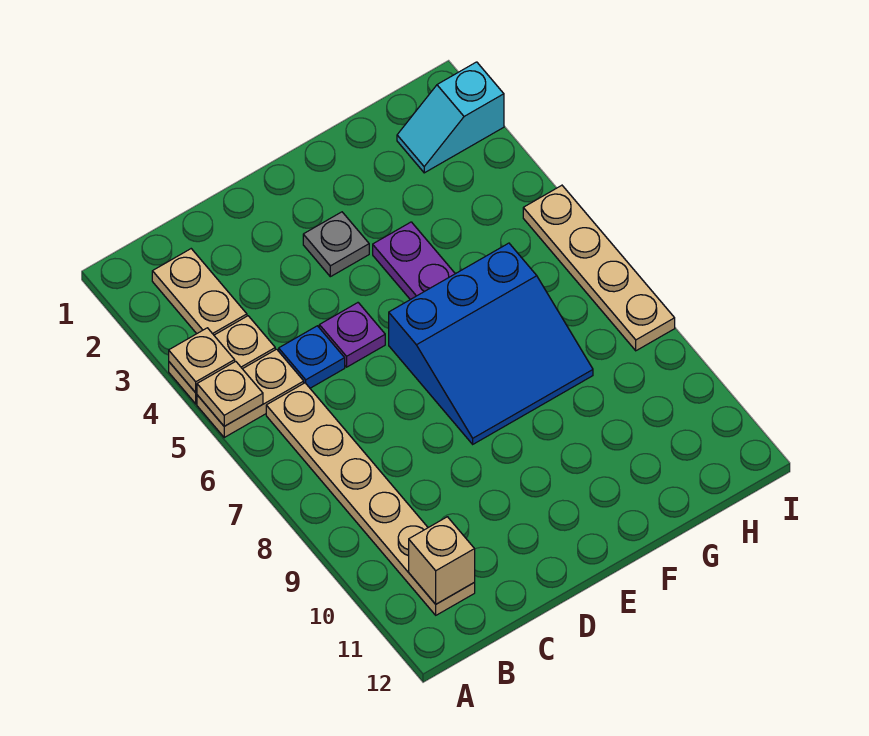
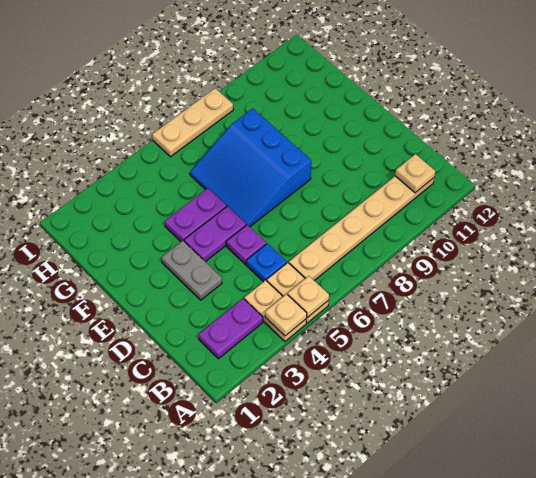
tan 1x2 plate [152,249,247,335] -> purple 1x2 plate [198,298,263,359]
tan 1x1 brick [409,517,475,604] -> tan 1x1 plate [395,154,435,193]
grey 1x1 plate [303,212,369,277] -> grey 1x2 plate [161,241,222,300]
none -> purple 1x2 plate [184,206,246,262]
blue 3x3 slope [389,243,593,444] -> blue 3x3 slope turned to [190,108,311,227]
cyan 1x2 slope [397,62,504,173] -> none
tan 1x4 plate [523,185,675,351] -> tan 1x3 plate [152,88,233,157]

